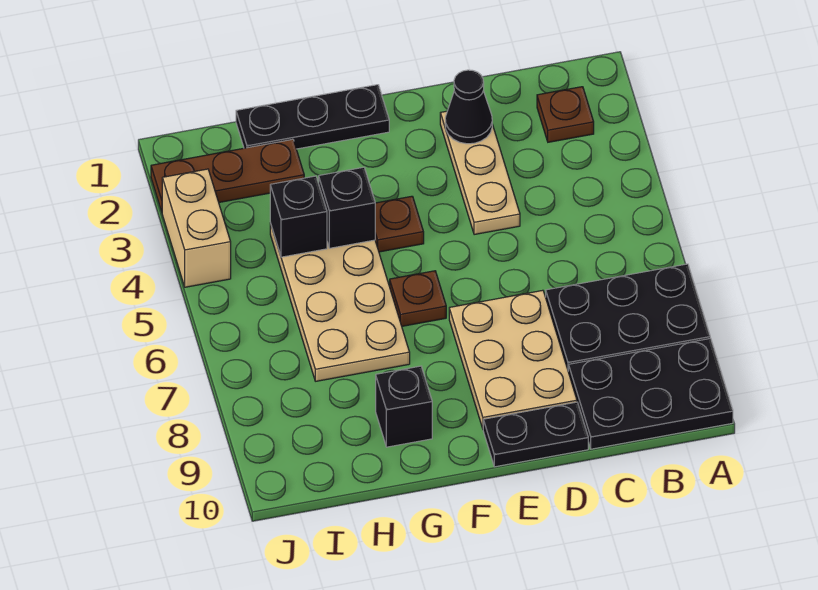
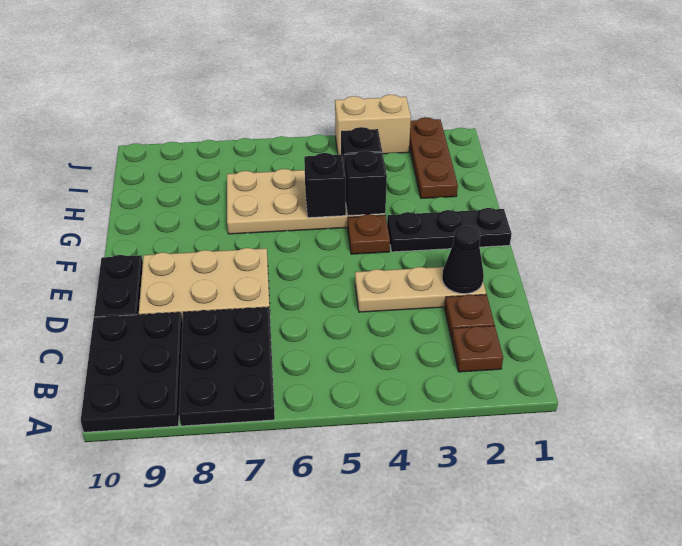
black 1x3 plate [236,85,389,149] -> black 1x3 plate turned to [387,208,511,252]
brown 1x1 plate [390,271,446,326] -> brown 1x1 plate moved to [445,294,494,339]
black 1x1 brick [376,366,432,447] -> black 1x1 brick moved to [304,153,346,218]

